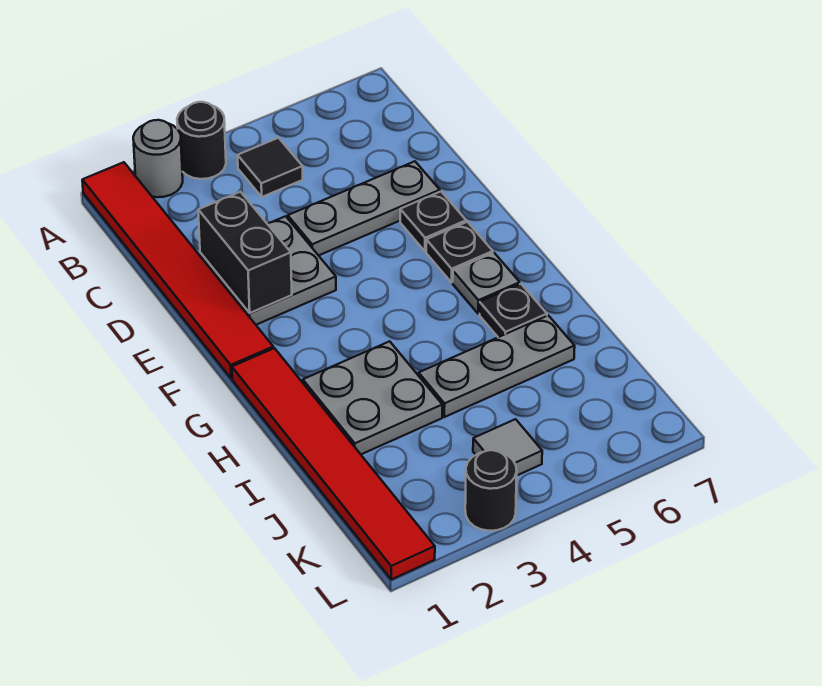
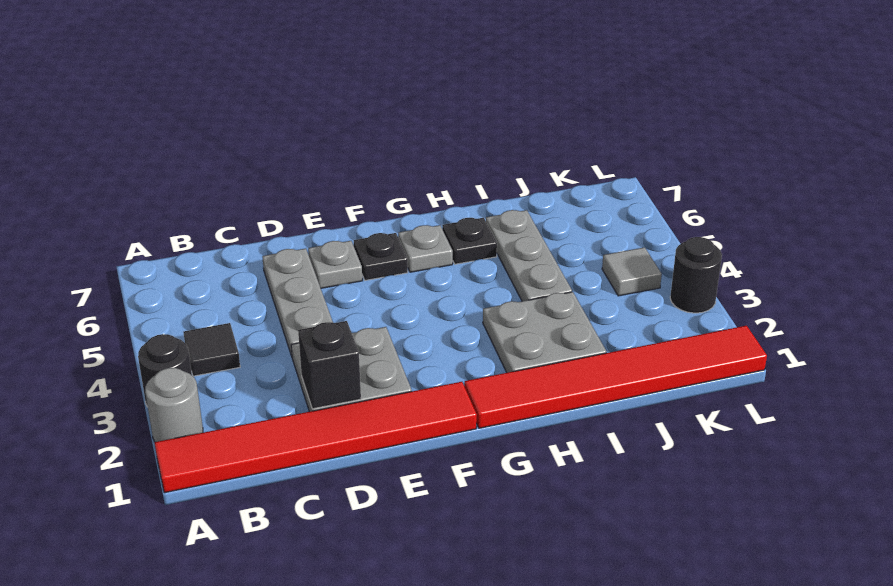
black 1x2 brick [198,192,292,313] -> black 1x1 brick [298,321,361,409]
black 1x1 plate [400,192,466,252] -> grey 1x1 plate [308,241,362,288]

